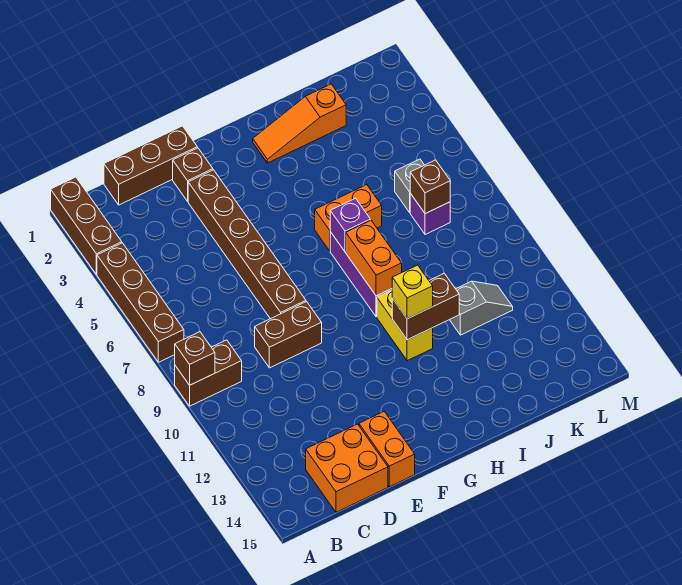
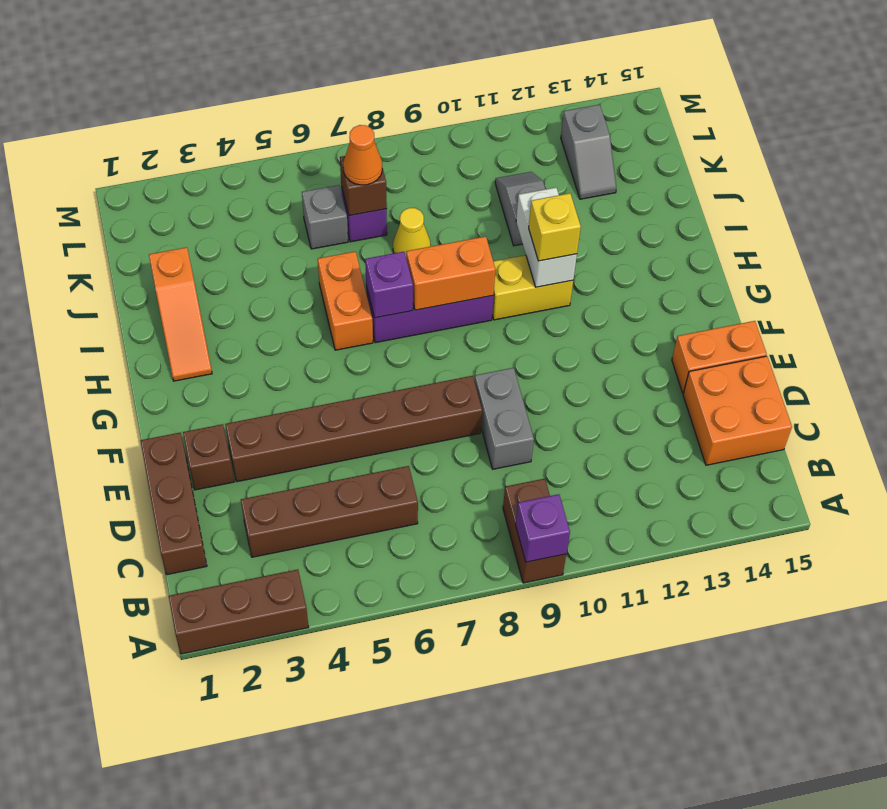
brown 1x4 brick [97,243,184,362] -> brown 1x4 brick moved to [241,466,418,557]
brown 1x1 brick [175,332,215,385] -> purple 1x1 brick [516,494,570,562]
brown 1x2 brick [255,302,322,368] -> grey 1x2 brick [475,368,534,469]
brown 1x2 brick [392,273,459,340] -> white 1x2 brick [516,188,577,287]
none -> yellow 1x1 cone [393,208,431,256]
none -> orange 1x1 cone [343,125,382,185]
none -> grey 1x2 slope [561,105,616,199]

